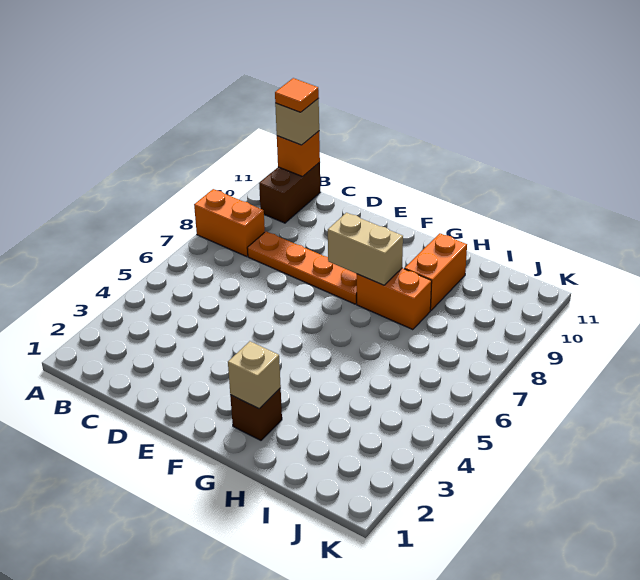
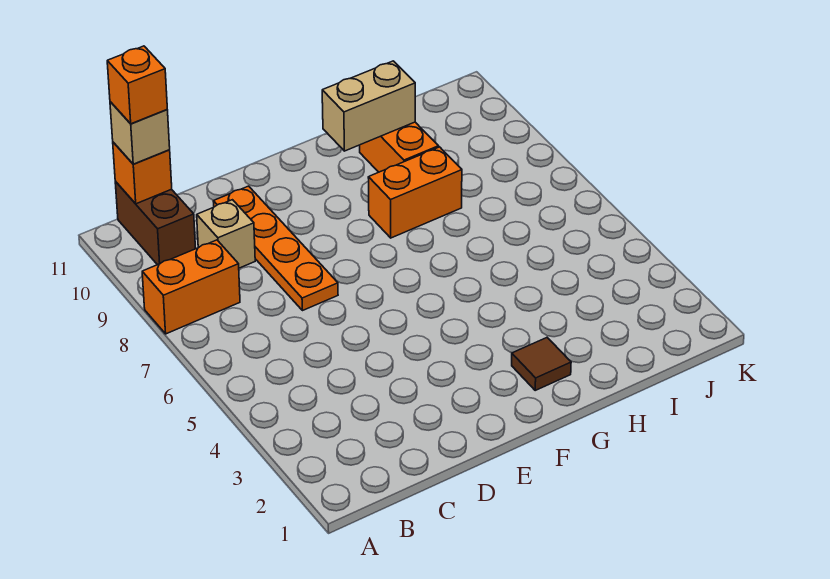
orange 1x1 tile [275,78,319,112] -> orange 1x1 brick [107,46,167,124]
orange 1x4 plate [247,231,357,304] -> orange 1x4 plate turned to [213,186,338,311]
tan 1x2 brick [328,213,403,285] -> tan 1x2 brick moved to [322,61,415,151]
brown 1x1 brick [230,388,282,440] -> brown 1x1 tile [512,338,571,390]
tan 1x1 brick [228,341,281,409] -> tan 1x1 brick moved to [197,200,255,268]

